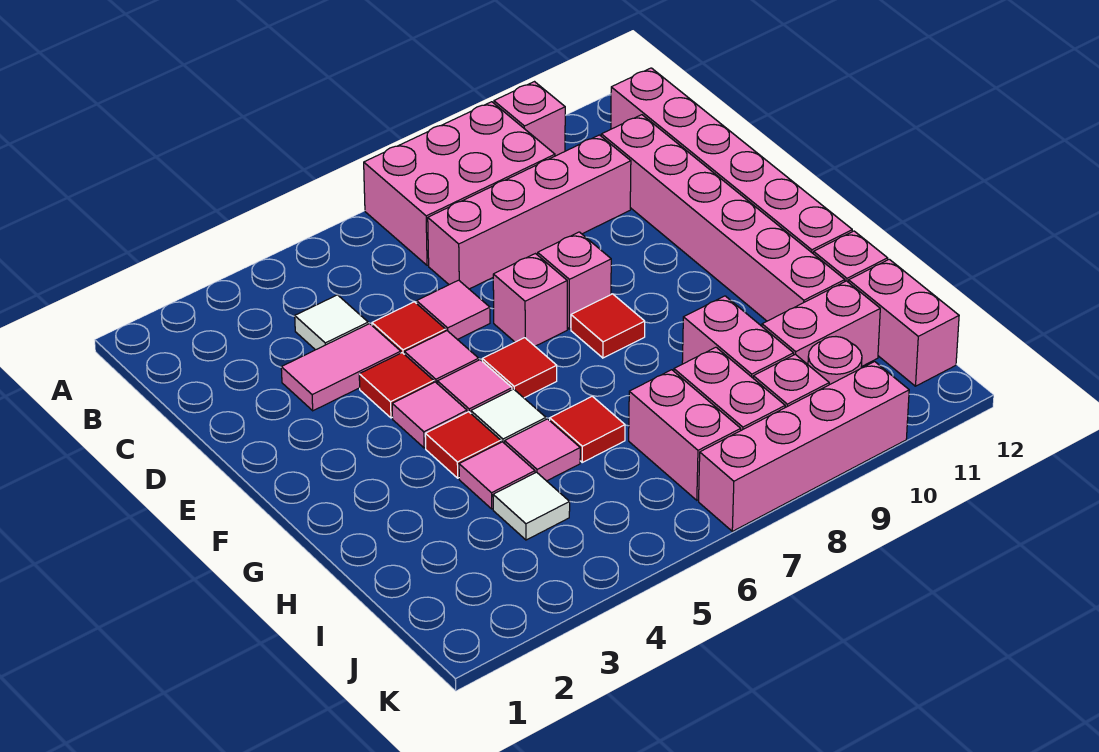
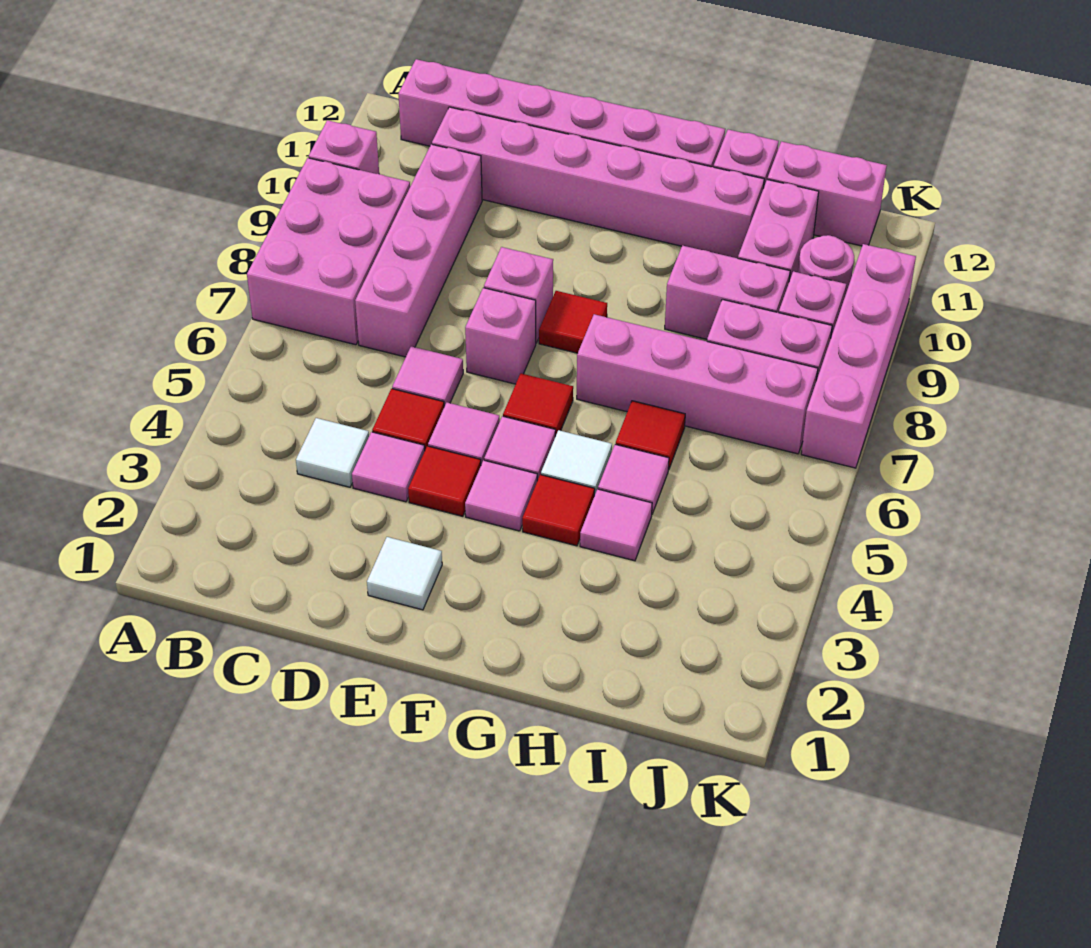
pink 1x2 tile [281,324,401,411] -> pink 1x1 tile [352,432,425,502]
white 1x1 tile [493,472,570,540] -> white 1x1 tile moved to [367,537,442,610]
pink 1x2 brick [629,370,741,500] -> pink 1x4 brick [577,314,818,454]

